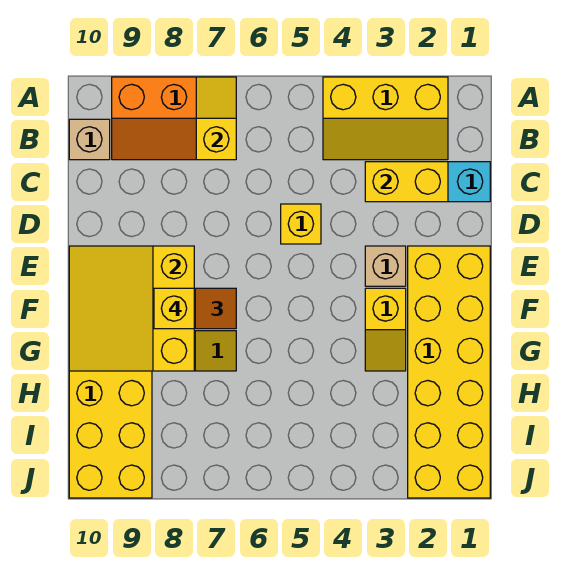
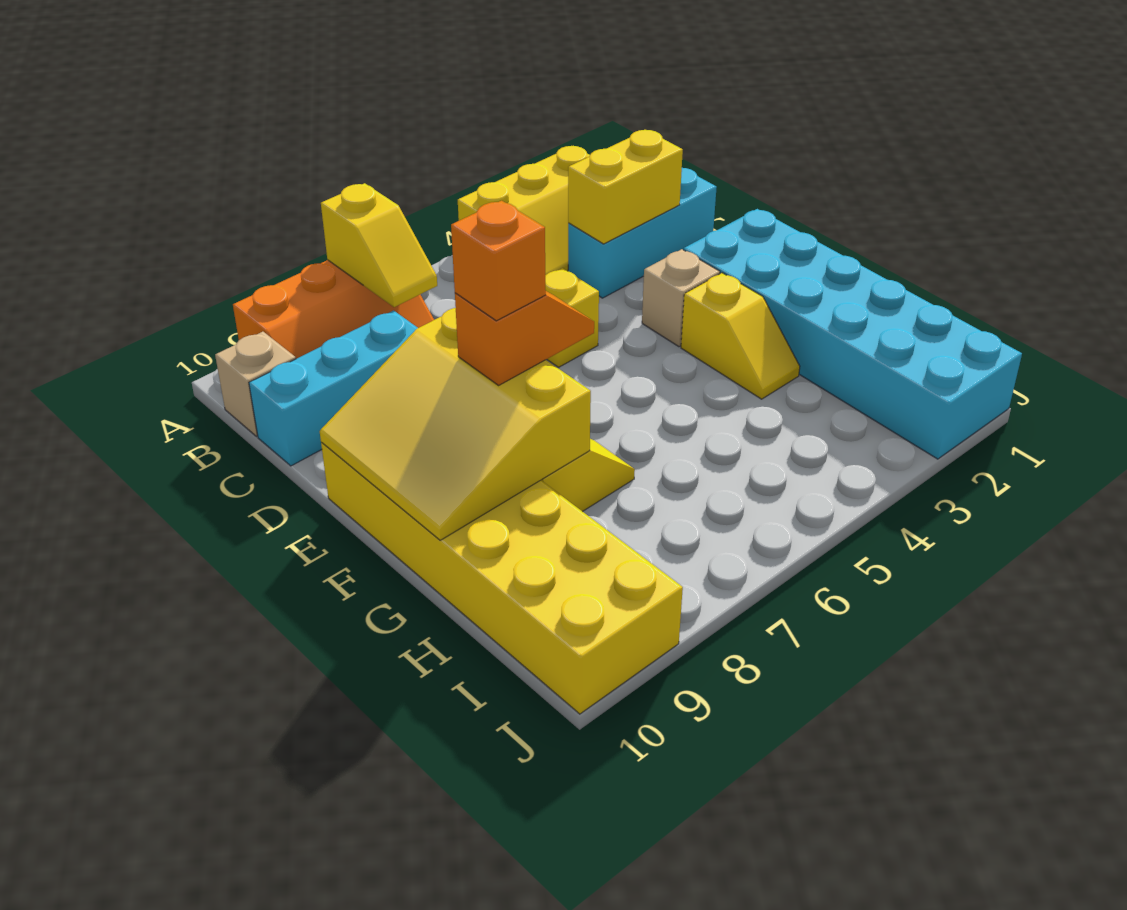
yellow 1x2 slope [196,77,236,160] -> yellow 1x2 slope turned to [321,183,437,307]
none -> cyan 1x3 brick [249,310,418,466]
yellow 2x6 brick [408,246,490,498] -> cyan 2x6 brick [684,209,1022,459]
yellow 1x1 brick [154,288,194,329] -> orange 1x1 brick [451,201,546,321]

